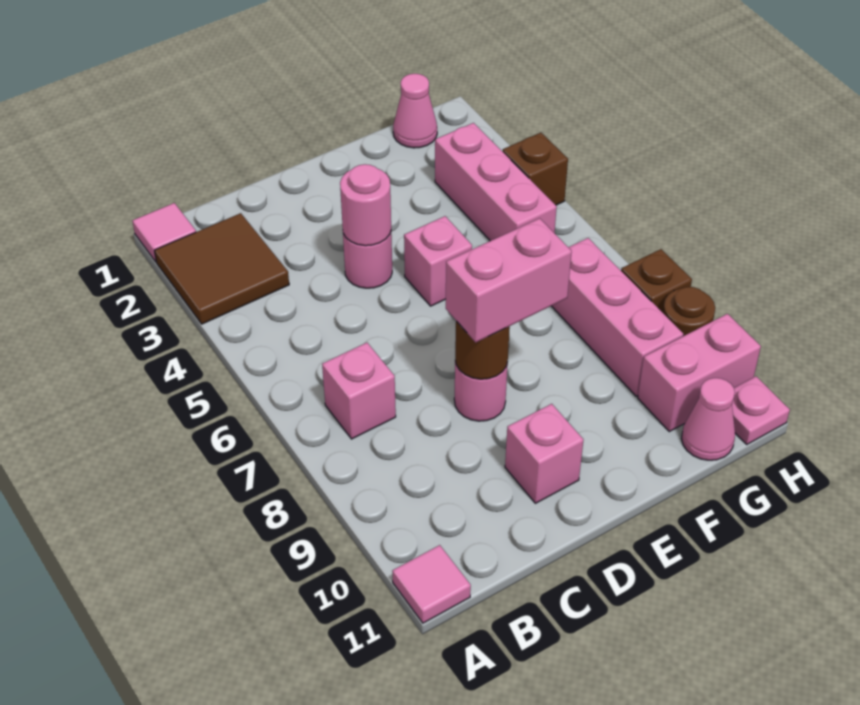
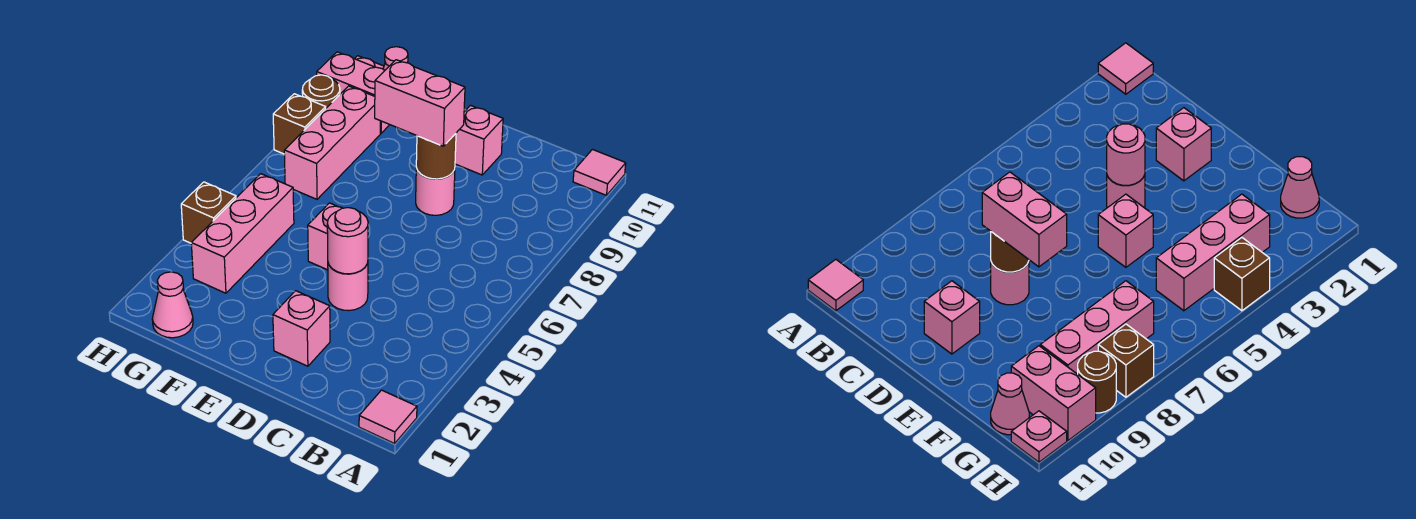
brown 2x2 tile [154,213,289,324] -> none
pink 1x1 brick [322,343,396,439] -> pink 1x1 brick moved to [273,291,330,366]

